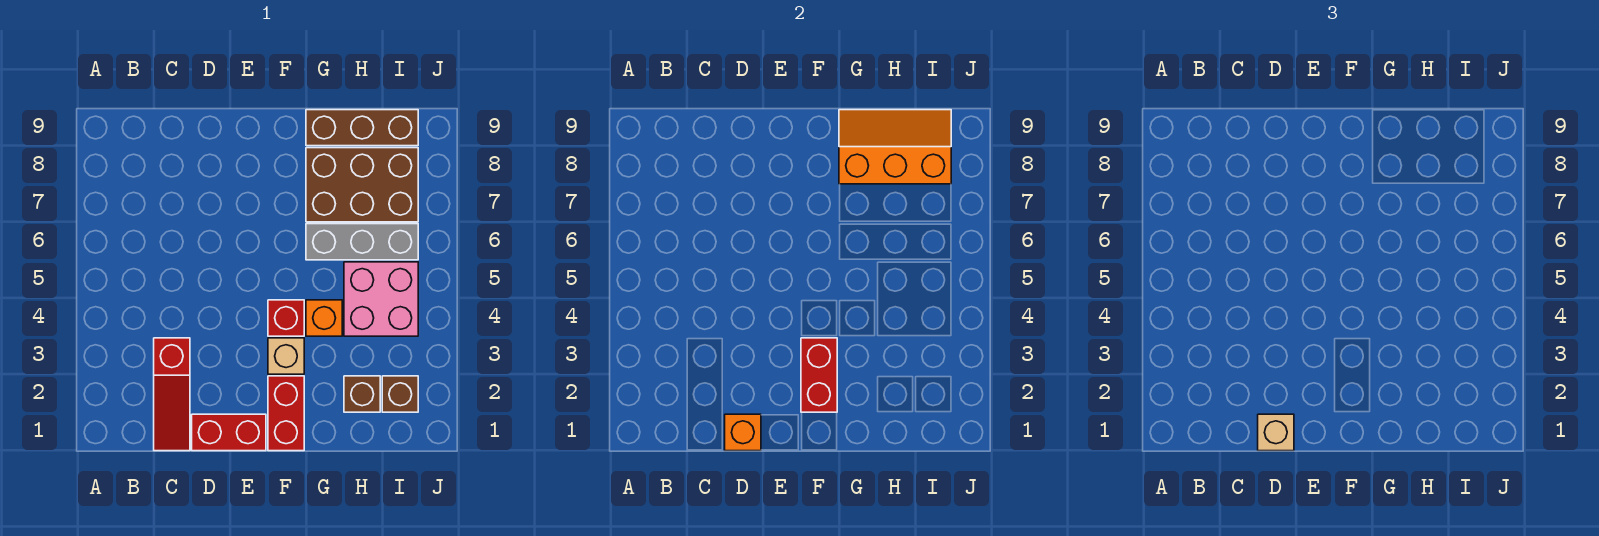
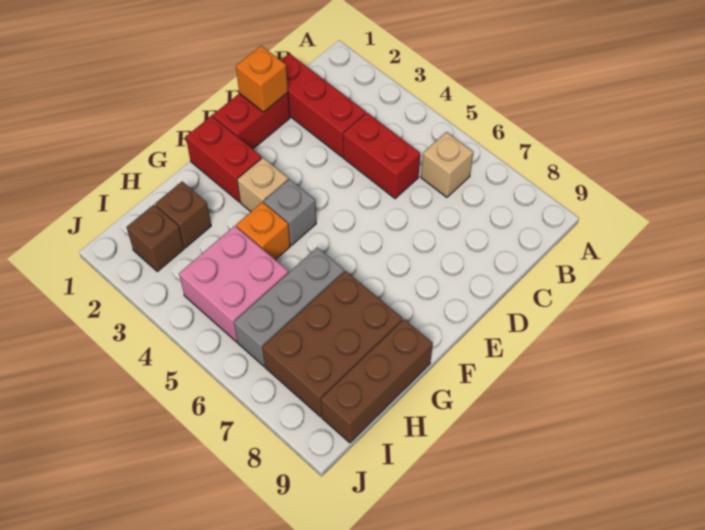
red 1x3 slope [154,338,190,451] -> red 1x3 brick [281,53,366,157]
tan 1x1 brick [1258,414,1294,451] -> tan 1x1 brick moved to [421,132,473,197]
red 1x2 brick [801,338,837,412] -> red 1x2 brick moved to [343,113,420,199]
red 1x1 brick [268,300,304,336] -> grey 1x1 brick [264,179,316,245]
orange 2x3 slope [839,110,951,184] -> none

